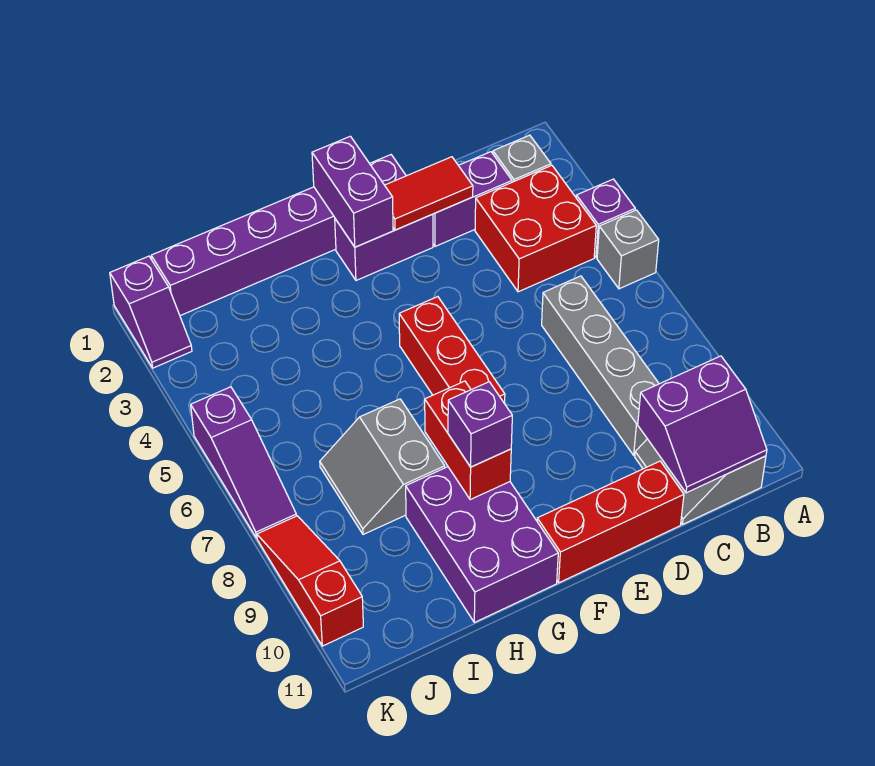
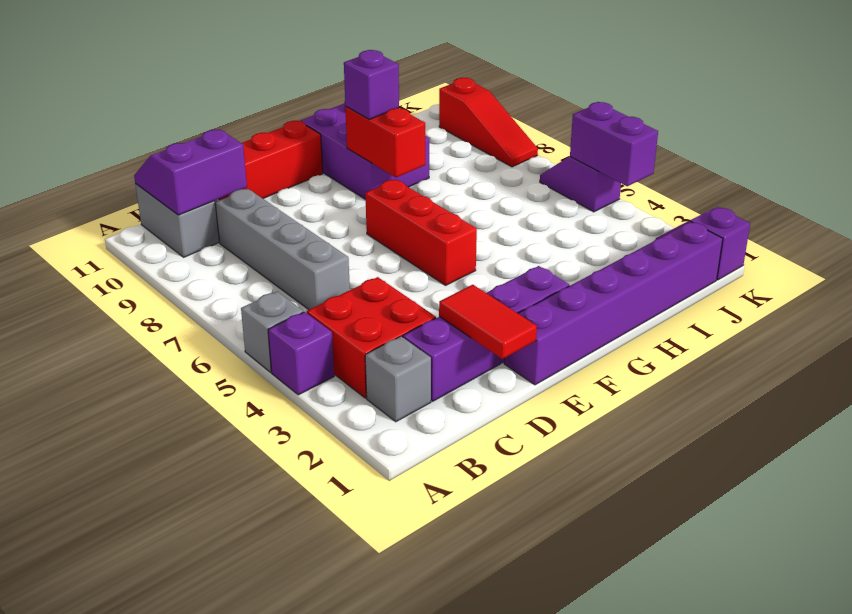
red 1x2 tile [385,157,473,230] -> red 1x2 tile turned to [439,285,537,359]
purple 1x2 brick [312,136,393,247] -> purple 1x2 brick moved to [570,102,658,186]
grey 2x2 slope [320,399,445,535] -> none
purple 1x3 slope [191,387,296,538] -> purple 1x2 slope [540,157,621,212]

